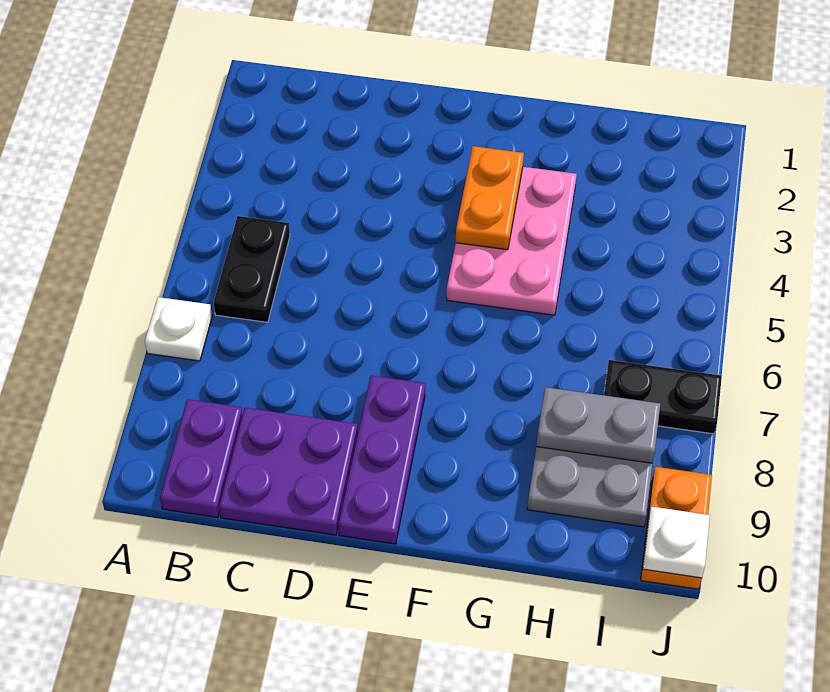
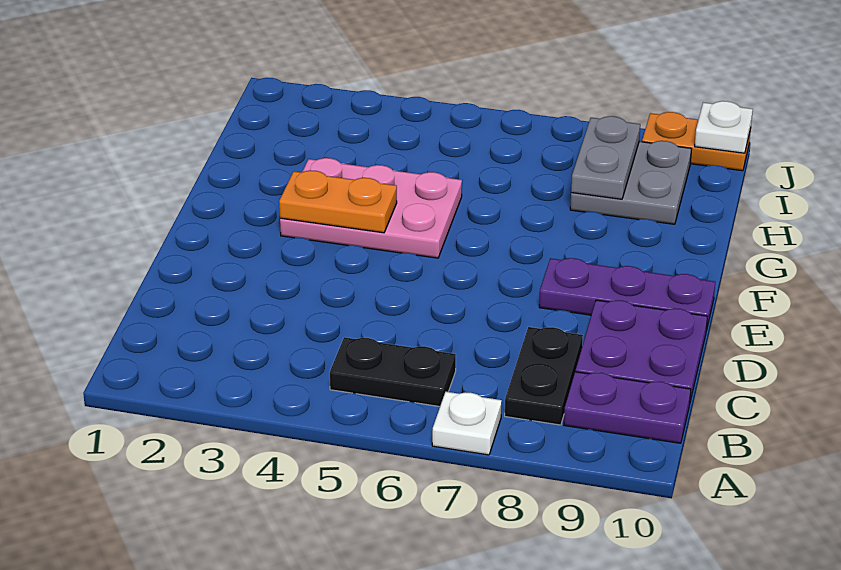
black 1x2 plate [604,360,722,434] -> black 1x2 plate moved to [505,327,583,425]

